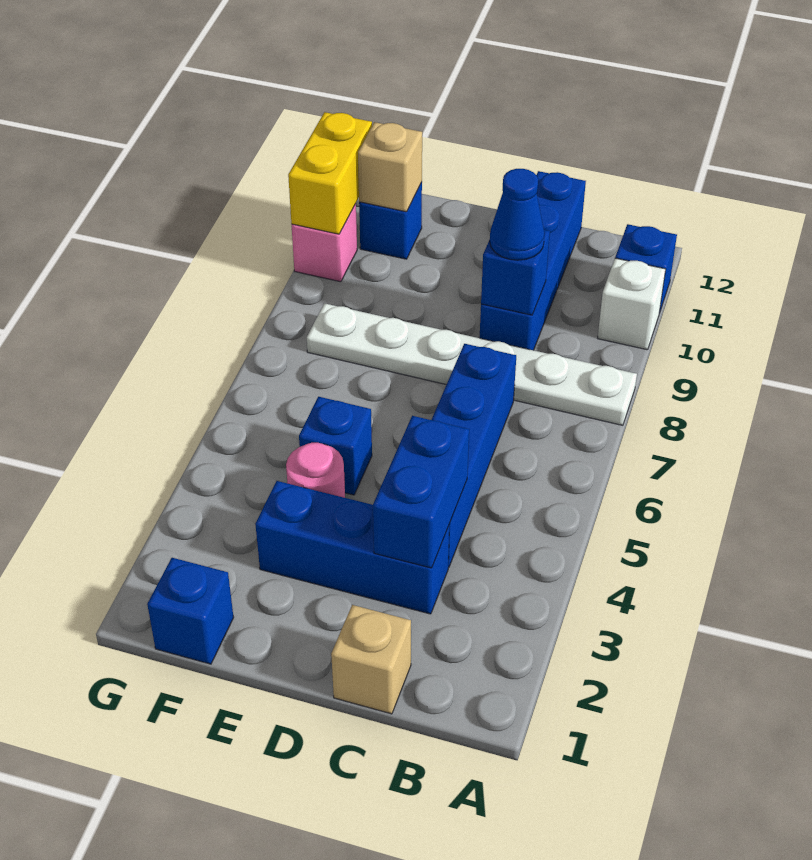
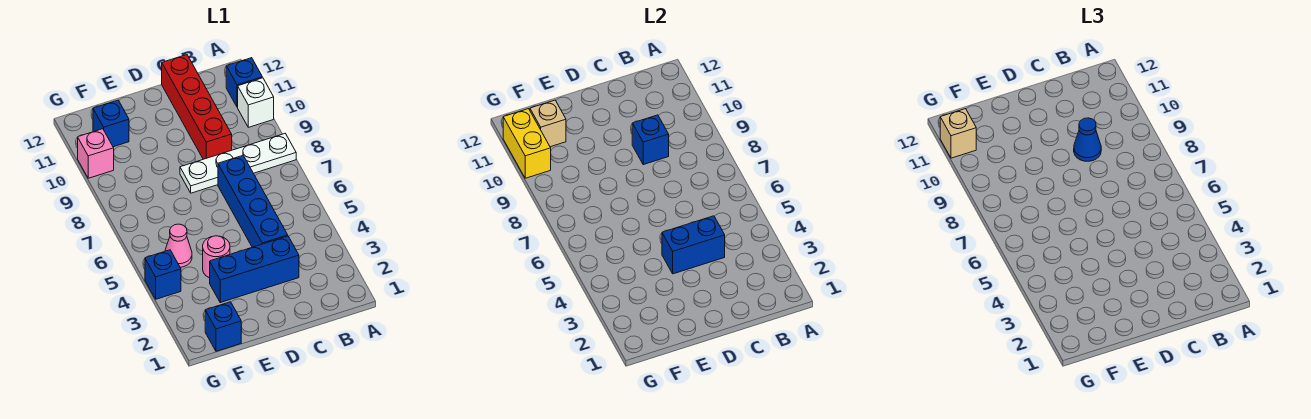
white 1x6 plate [307,303,637,425] -> white 1x4 plate [180,134,296,193]
tan 1x1 brick [331,605,411,714] -> tan 1x1 brick moved to [940,109,976,158]
blue 1x2 brick [373,416,469,568] -> blue 1x2 brick turned to [662,216,725,274]
blue 1x4 brick [480,171,586,350] -> red 1x4 brick [162,55,232,159]
blue 1x1 brick [299,397,372,495] -> blue 1x1 brick moved to [145,250,181,299]
none -> pink 1x1 cone [165,224,192,267]

